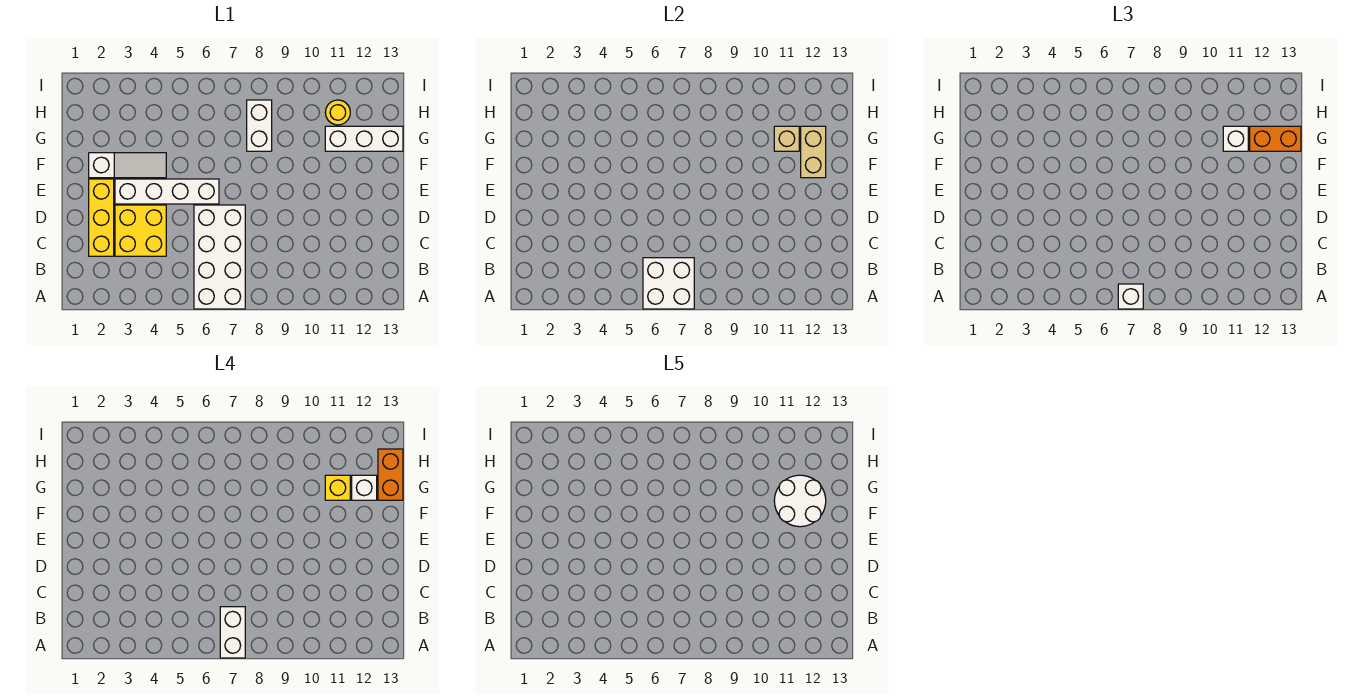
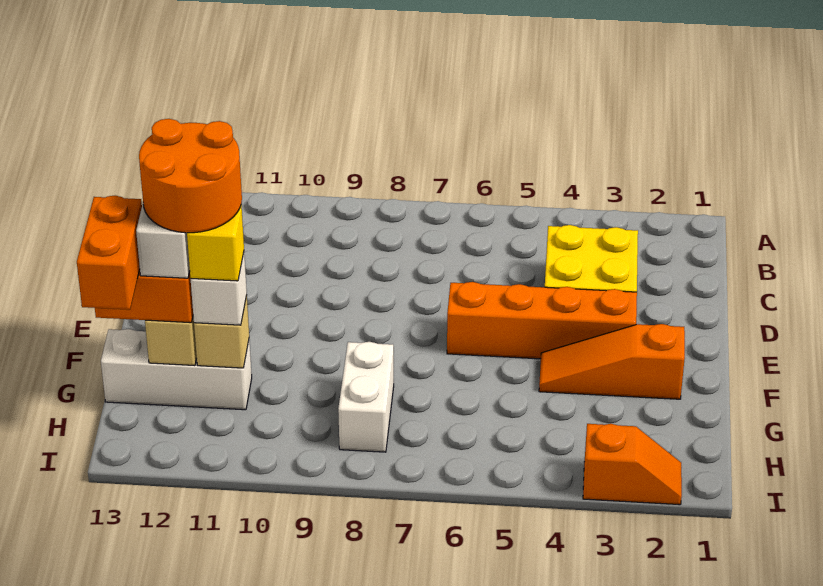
white 2x4 brick [194,205,245,309] -> none
white 2x2 brick [643,258,694,309] -> none
white 1x1 brick [1118,284,1143,309] -> none
white 1x2 brick [220,607,245,658] -> none
yellow 1x3 brick [89,179,114,256] -> none
white 1x4 brick [115,179,219,204] -> orange 1x4 brick [447,282,637,359]
white 1x3 slope [89,153,166,178] -> orange 1x3 slope [539,324,685,399]
white 2x2 round brick [774,475,826,527] -> orange 2x2 round brick [139,119,242,233]
yellow 1x1 round brick [325,100,350,125] -> none
none -> orange 1x2 slope [583,424,682,505]

